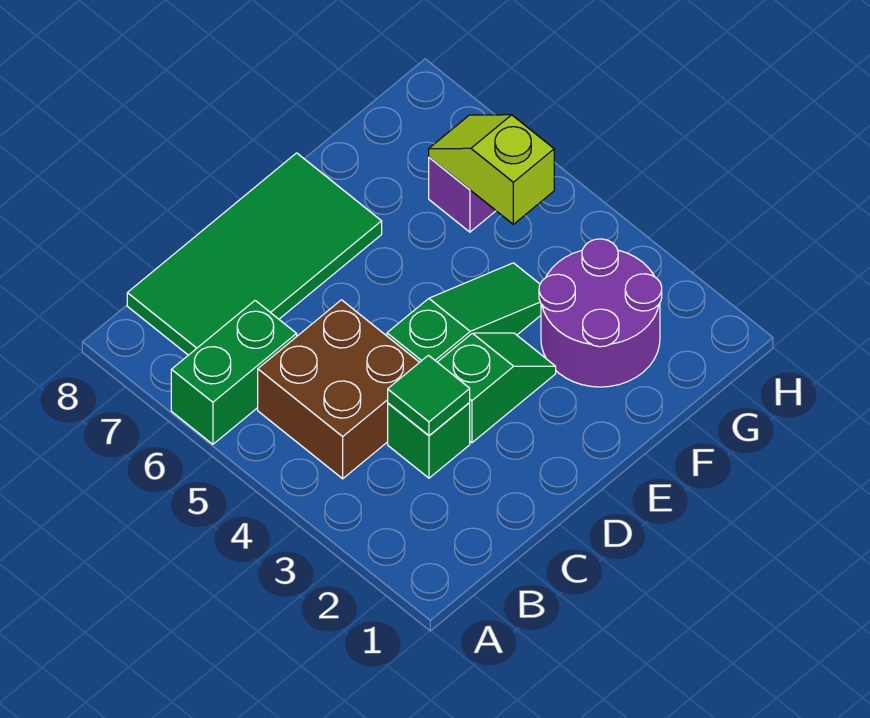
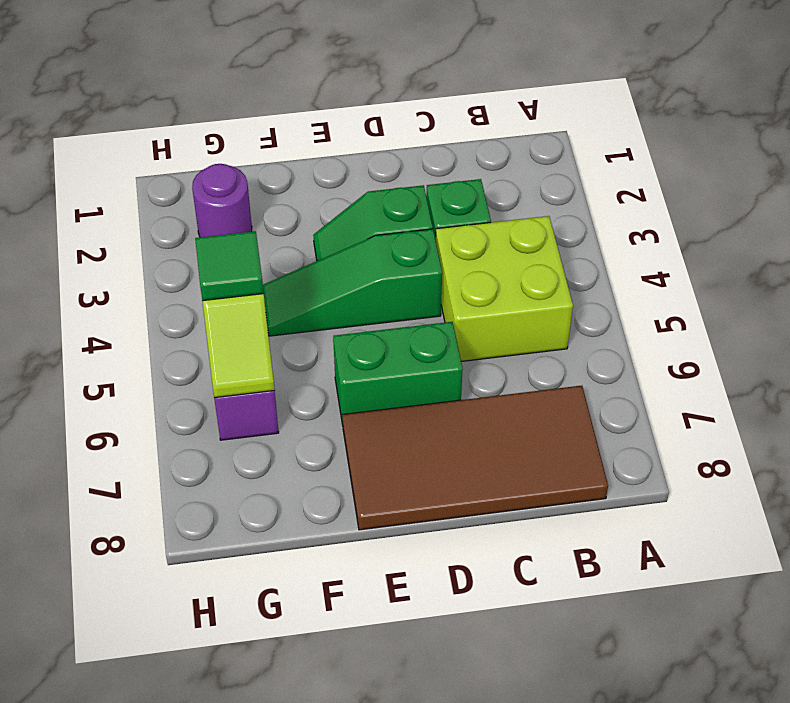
green 1x2 brick [171,301,297,444] -> green 1x2 brick moved to [333,322,463,425]
brown 2x2 brick [258,300,420,479] -> lime 2x2 brick [436,216,573,361]
green 2x4 tile [127,153,382,355] -> brown 2x4 tile [342,386,608,530]
green 1x1 tile [388,355,470,435] -> green 1x1 tile moved to [195,231,264,301]
purple 2x2 round brick [539,239,662,387] -> purple 1x1 round brick [192,164,252,237]

